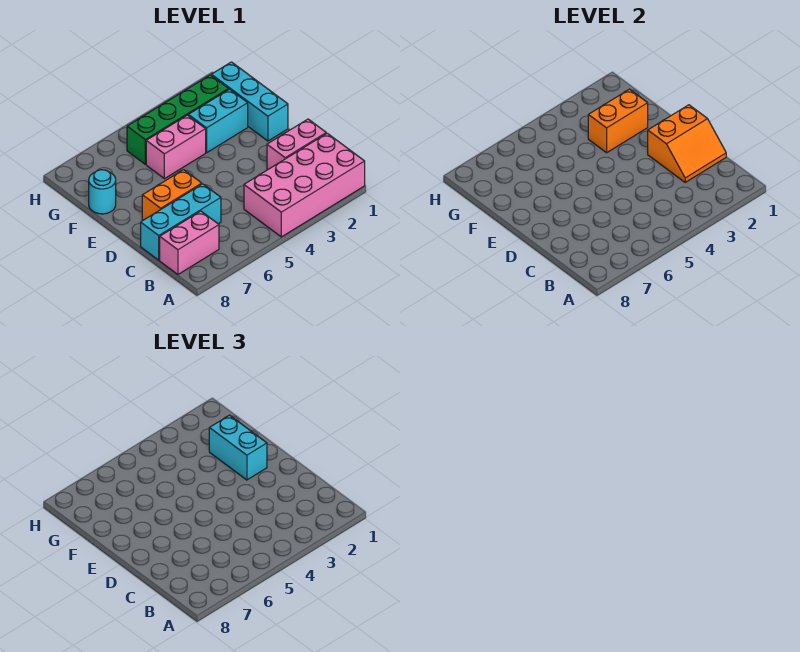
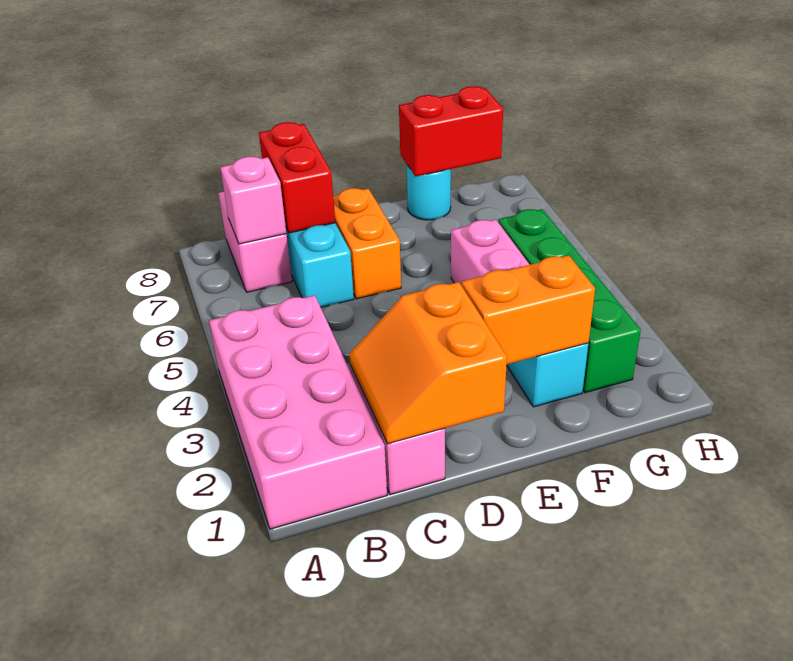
none -> pink 1x1 brick [220,157,286,244]
none -> red 1x2 brick [259,122,335,233]
cyan 1x3 brick [211,62,288,141] -> none
cyan 1x2 brick [209,415,267,480] -> none
orange 1x2 brick [588,89,648,153] -> orange 1x2 brick turned to [462,256,595,364]
none -> red 1x2 brick [399,86,503,177]

